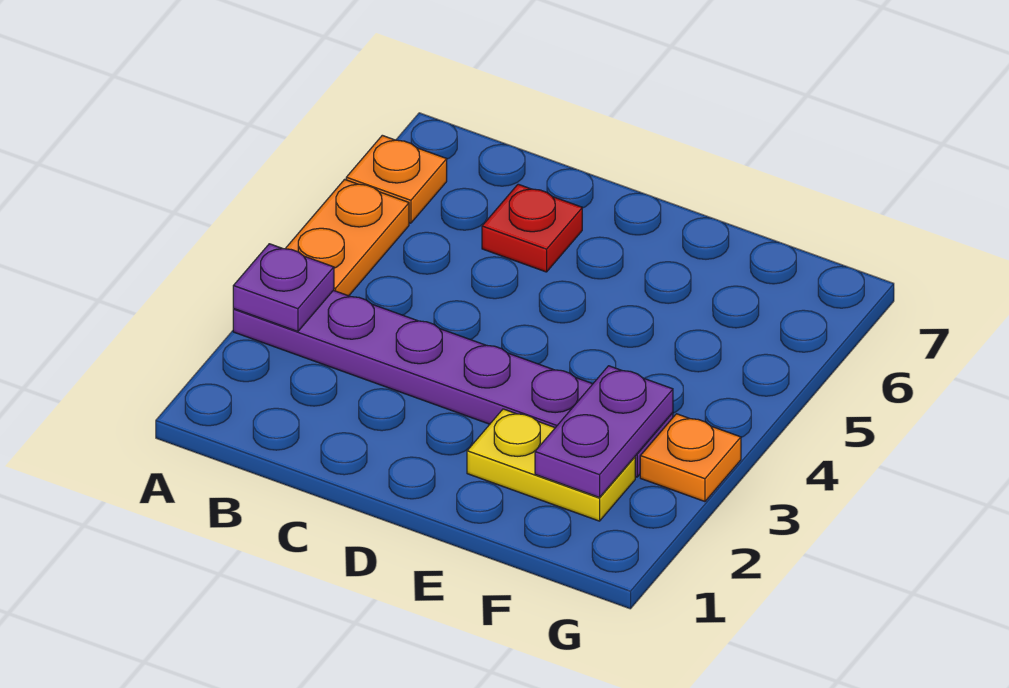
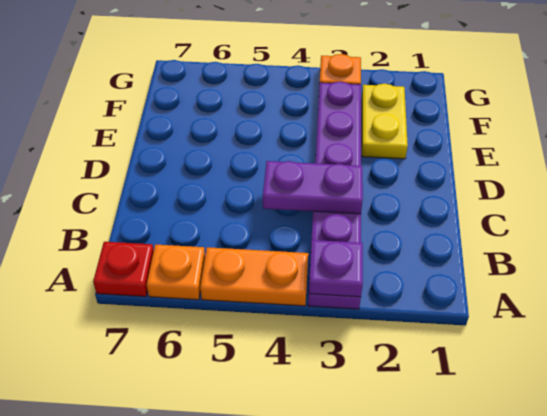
red 1x1 plate [482,184,582,272] -> red 1x1 plate moved to [93,242,154,297]
purple 1x2 plate [535,366,673,498] -> purple 1x2 plate moved to [263,161,363,214]

